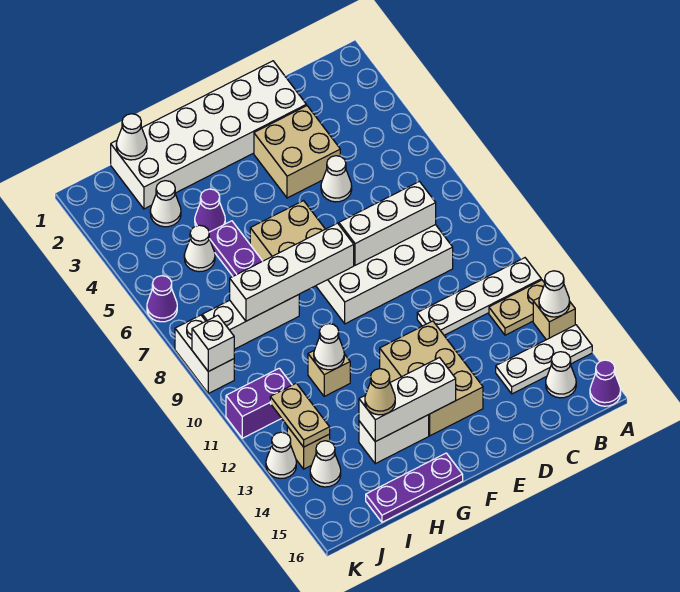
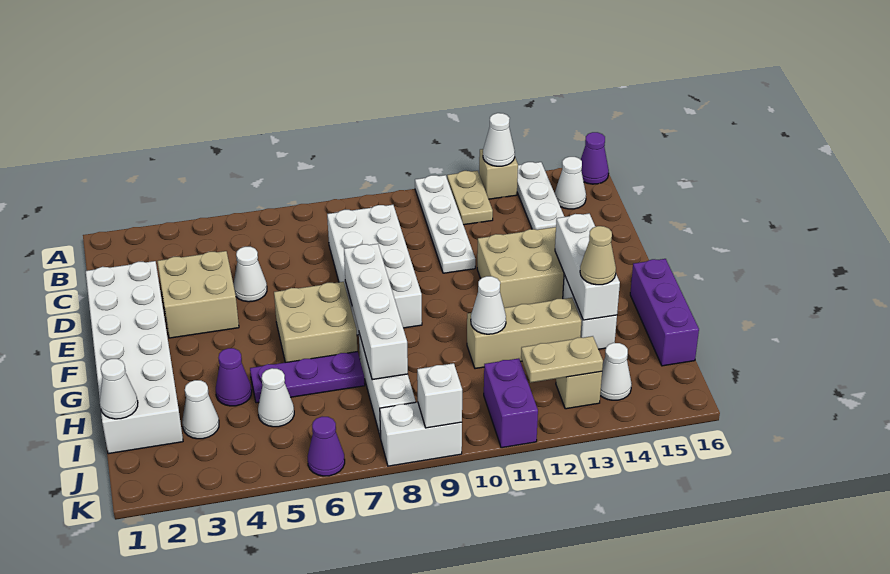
white 1x3 brick [339,181,436,265] -> none
purple 1x3 plate [366,453,463,522] -> purple 1x3 brick [630,259,699,366]
tan 1x1 brick [308,351,350,396] -> tan 1x3 brick [467,298,581,369]
white 1x1 cone [266,432,296,479] -> none

